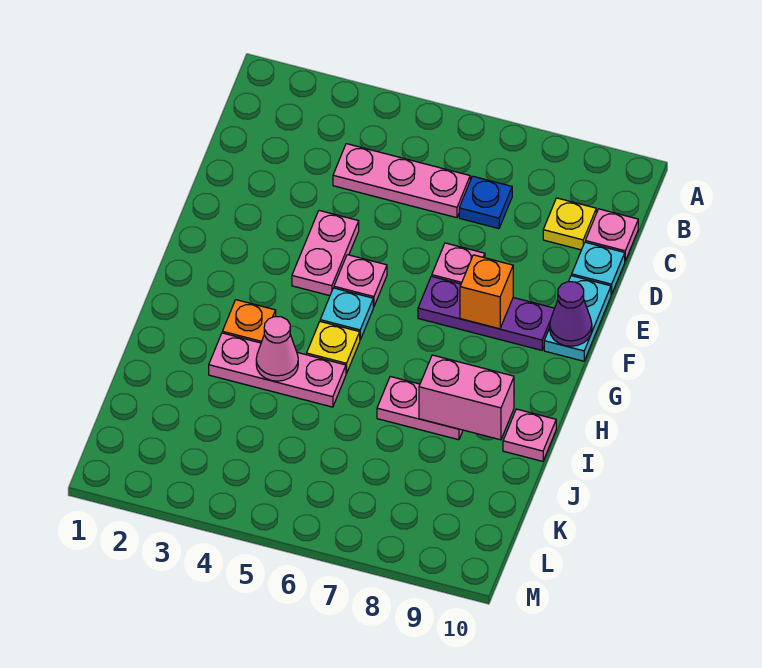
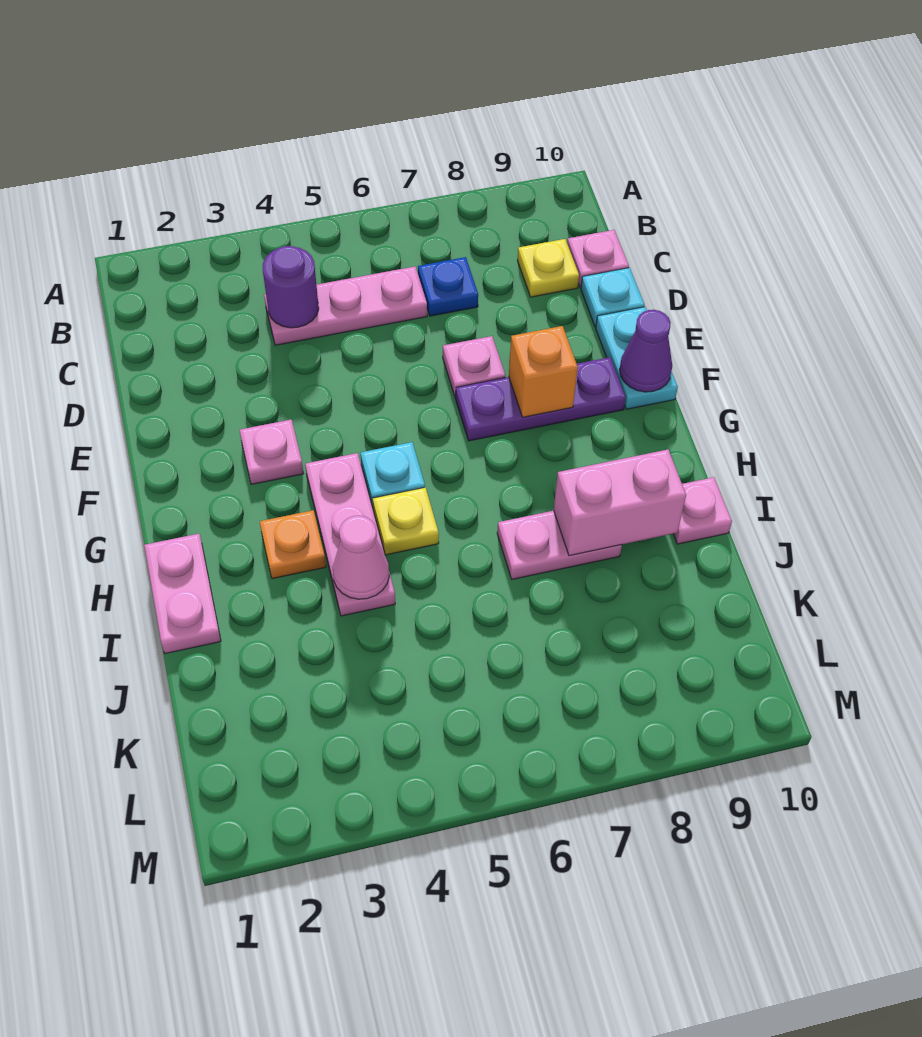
none -> purple 1x1 round brick [263,246,319,328]
pink 1x2 plate [292,210,359,296] -> pink 1x2 plate moved to [144,534,221,654]
pink 1x1 plate [334,255,387,307] -> pink 1x1 plate moved to [240,420,303,484]
pink 1x3 plate [209,333,346,407] -> pink 1x3 plate turned to [305,453,395,616]

